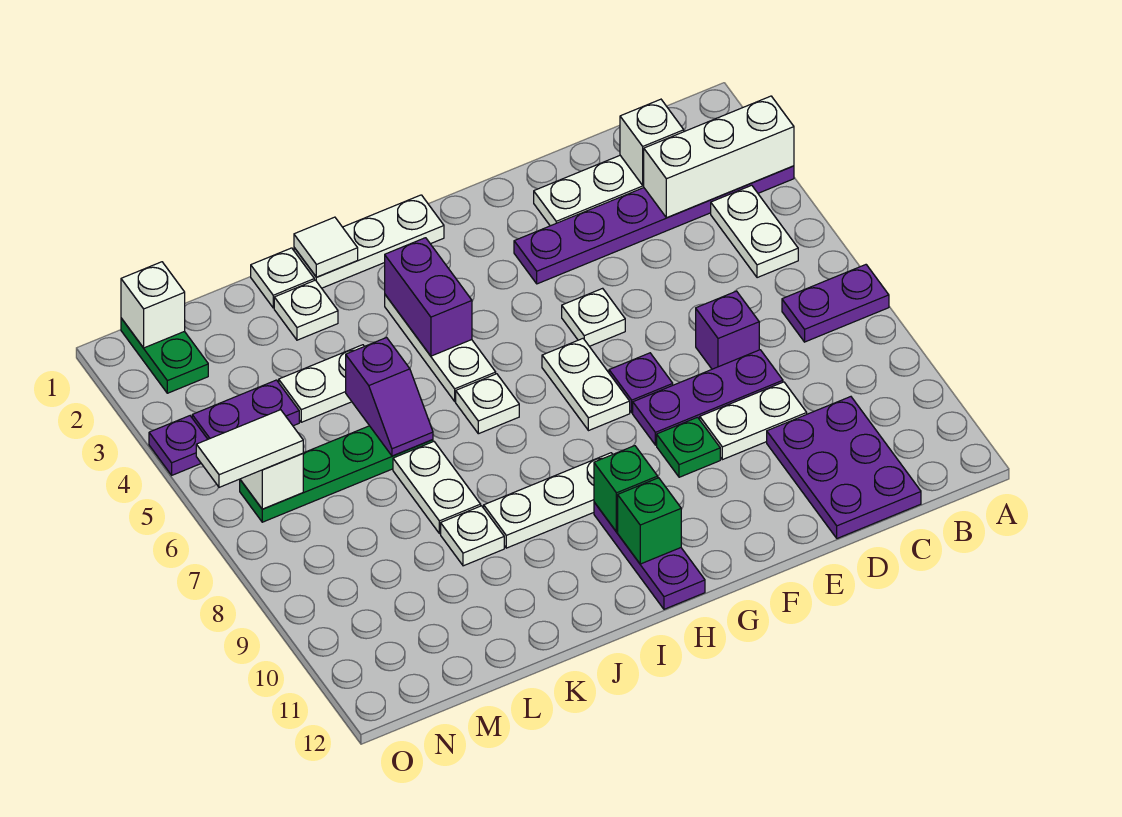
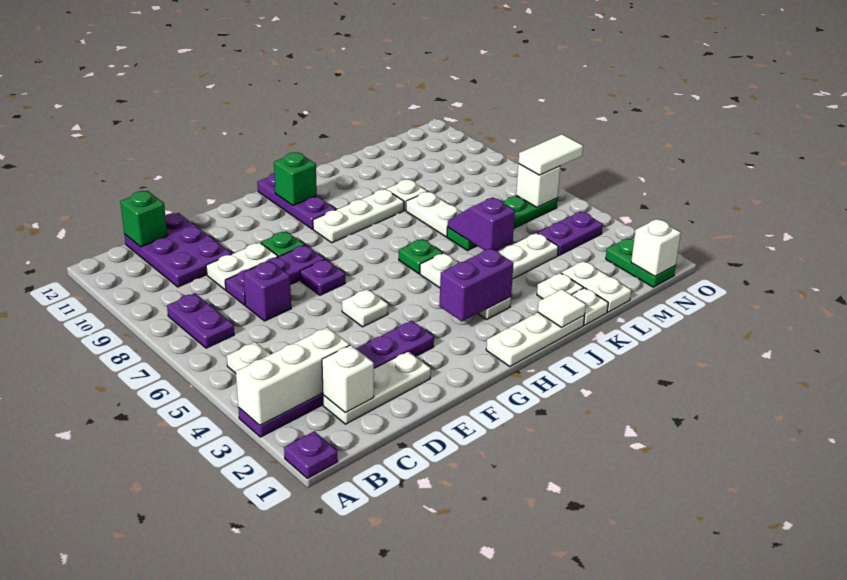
purple 1x2 plate [782,265,889,342] -> purple 1x2 plate turned to [167,293,234,348]
white 1x2 plate [542,339,630,431] -> white 1x2 plate moved to [561,261,631,312]
green 1x1 brick [594,446,658,532] -> green 1x1 brick moved to [120,191,167,247]
purple 1x2 brick [385,238,472,356] -> purple 1x2 brick turned to [439,248,514,321]
white 1x1 plate [456,374,519,434] -> green 1x1 plate [399,239,443,274]
purple 1x1 plate [149,416,208,475] -> purple 1x1 plate moved to [284,431,338,478]

